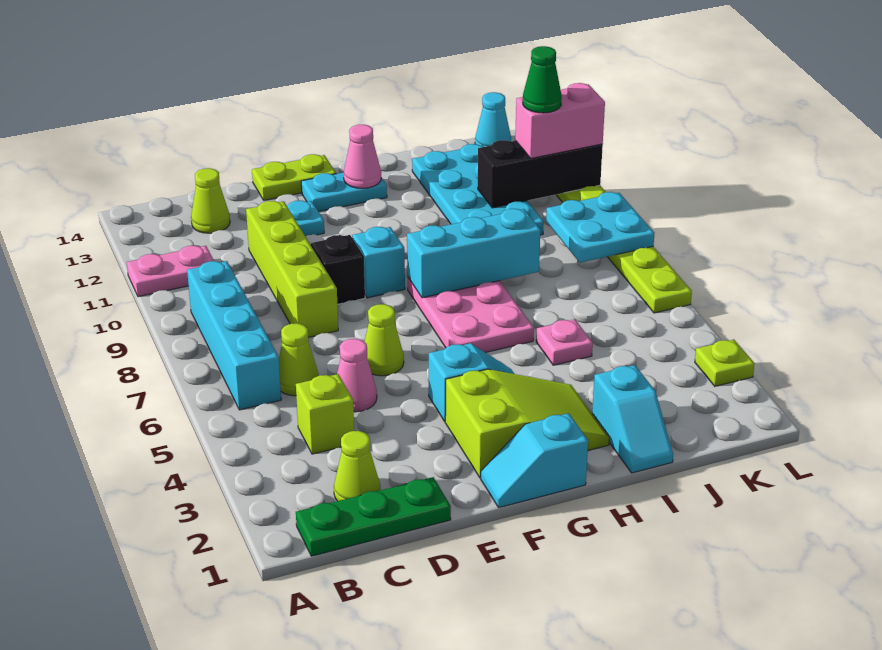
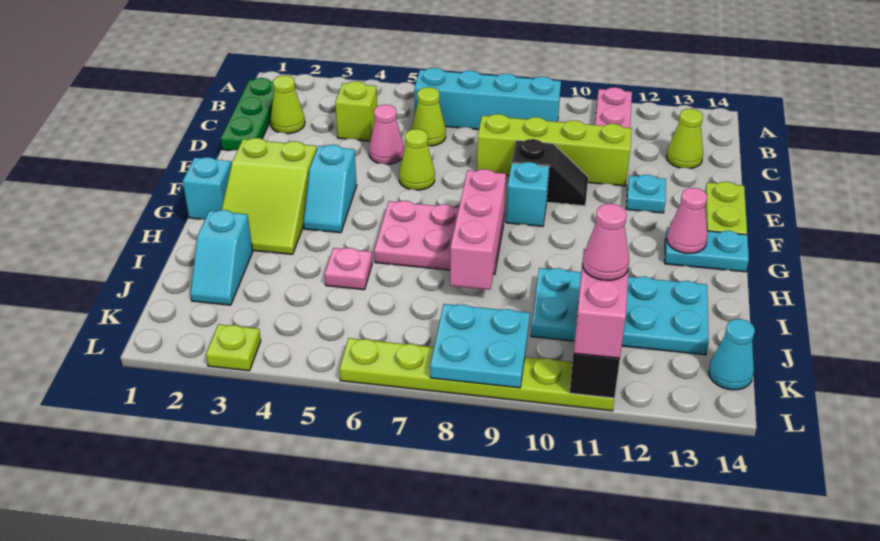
cyan 1x2 plate [301,172,387,211] -> cyan 1x2 plate turned to [665,227,749,272]
cyan 1x3 brick [407,209,540,298] -> pink 1x3 brick [450,169,506,290]
cyan 1x2 slope [592,365,673,473] -> cyan 1x2 slope turned to [190,210,253,305]
green 1x1 cone [523,46,562,113] -> pink 1x1 cone [582,204,629,280]

